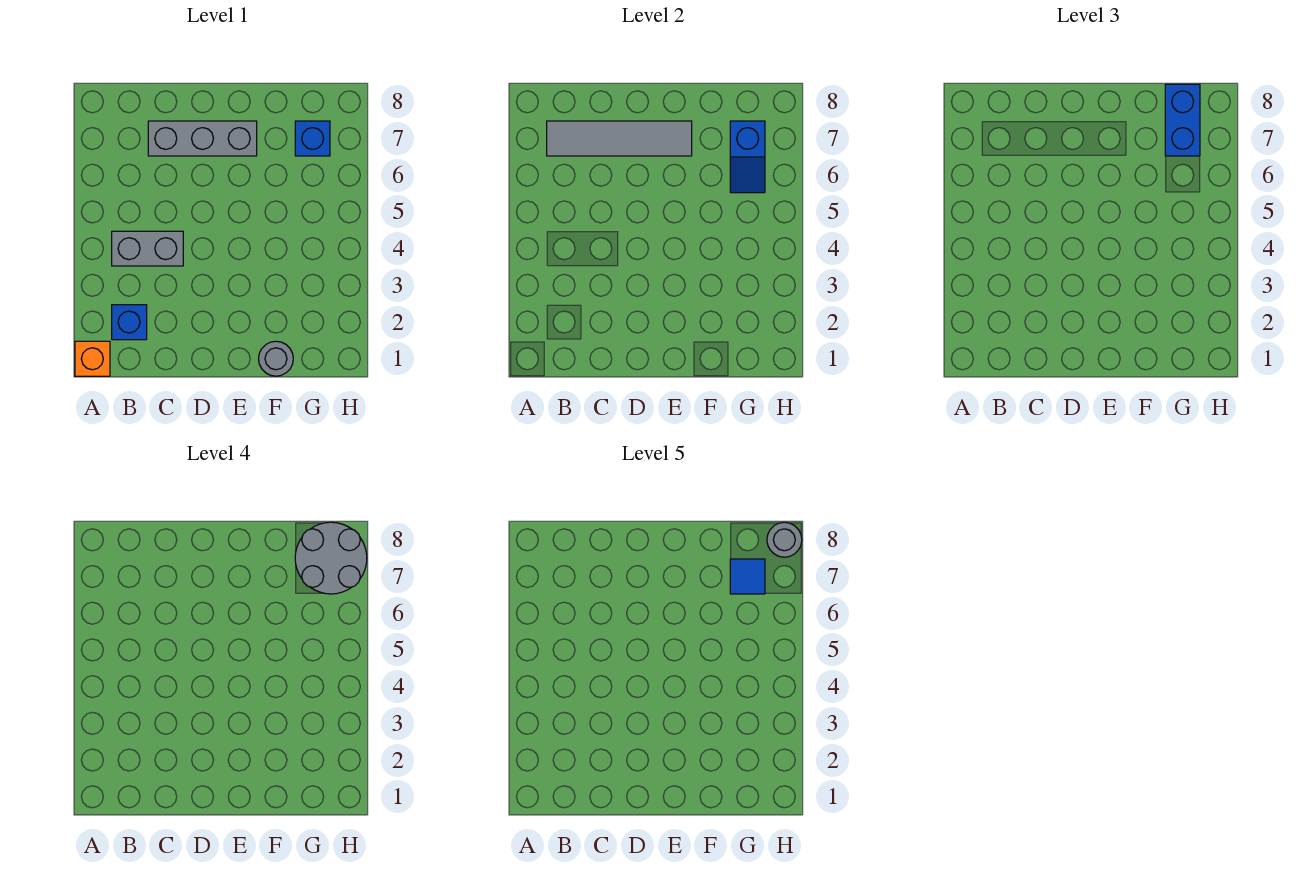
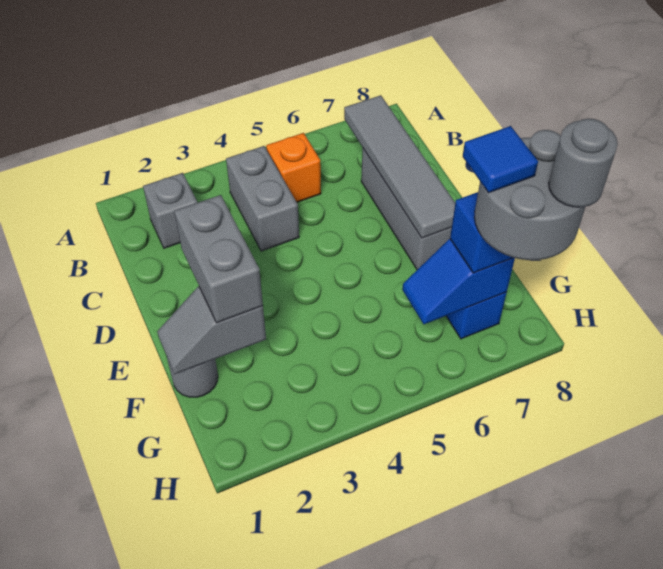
orange 1x1 brick [75,341,110,376] -> orange 1x1 brick moved to [266,133,321,202]
blue 1x1 brick [112,305,147,340] -> grey 1x1 brick [143,173,197,248]
none -> grey 1x2 brick [174,195,263,323]
none -> grey 1x2 slope [157,286,266,374]

